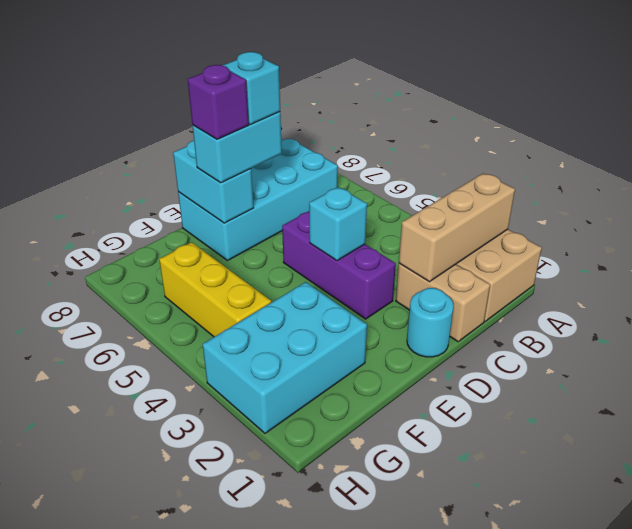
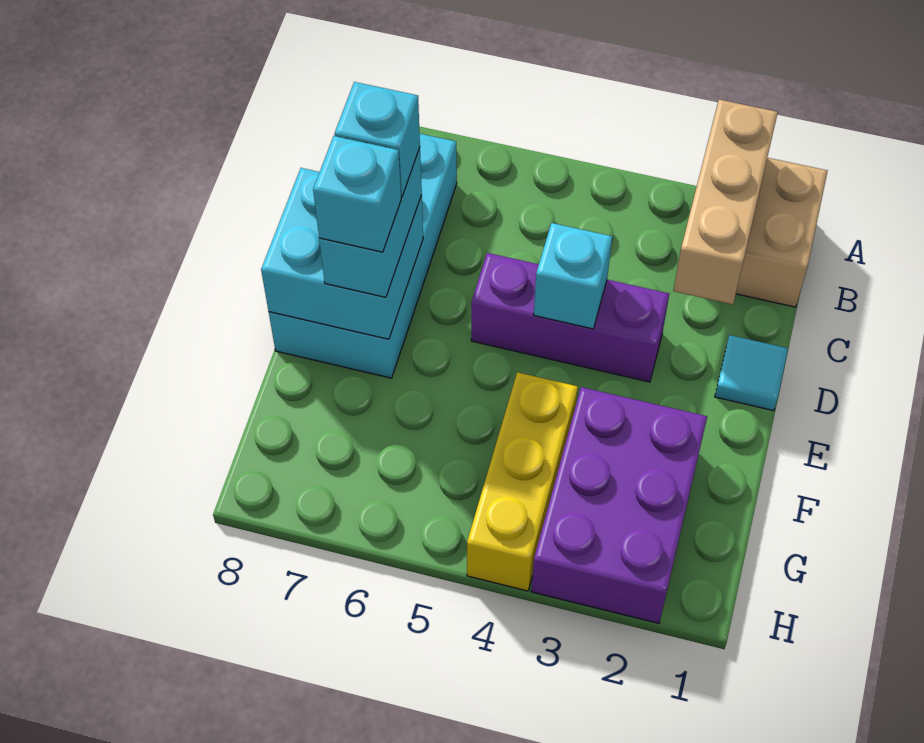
tan 1x2 brick [396,264,490,342] -> none
cyan 1x1 round brick [407,288,453,357] -> cyan 1x1 tile [715,335,788,411]
cyan 1x2 brick [173,141,254,223] -> cyan 2x2 brick [261,168,423,339]
purple 1x1 brick [188,65,249,139] -> cyan 1x1 brick [313,136,401,252]
cyan 2x3 brick [203,282,367,433] -> purple 2x3 brick [531,387,707,623]
yellow 1x3 brick [159,242,271,337] -> yellow 1x3 brick turned to [467,372,578,591]

